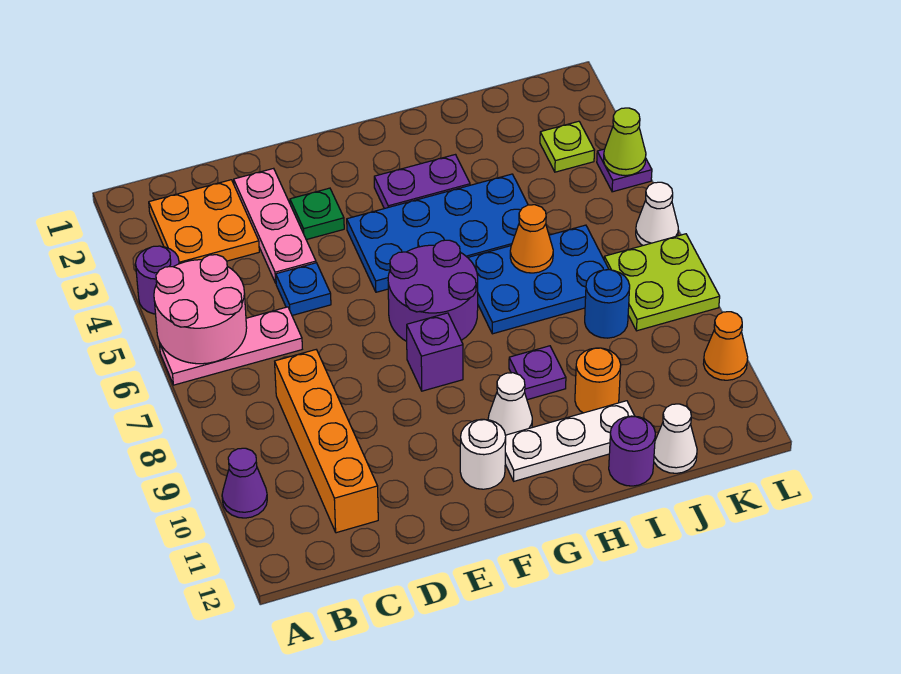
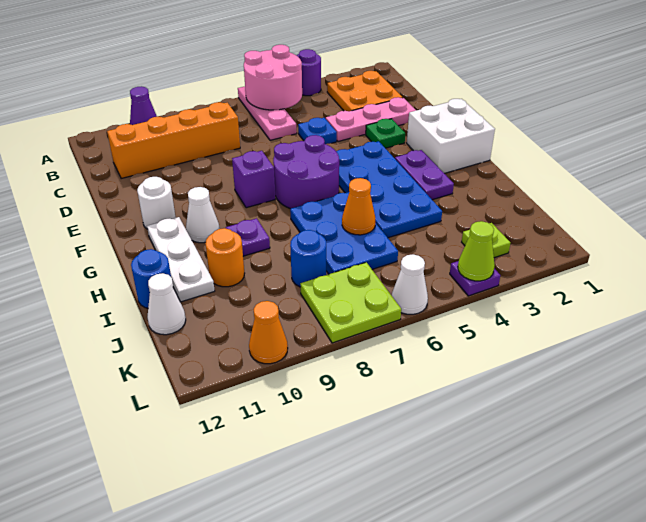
none -> white 2x2 brick [407,99,495,173]
purple 1x1 round brick [609,416,655,486] -> blue 1x1 round brick [131,249,171,308]

